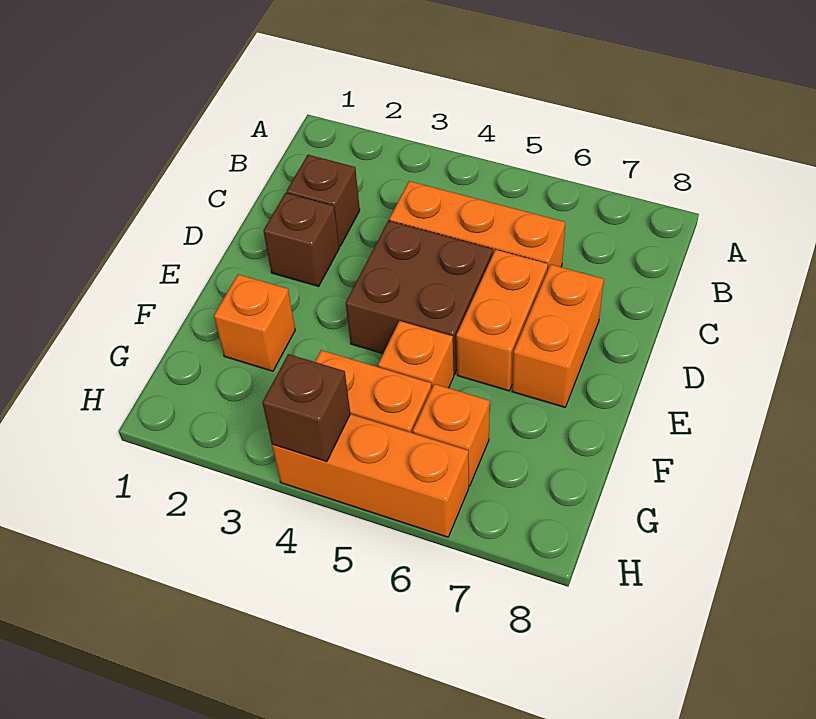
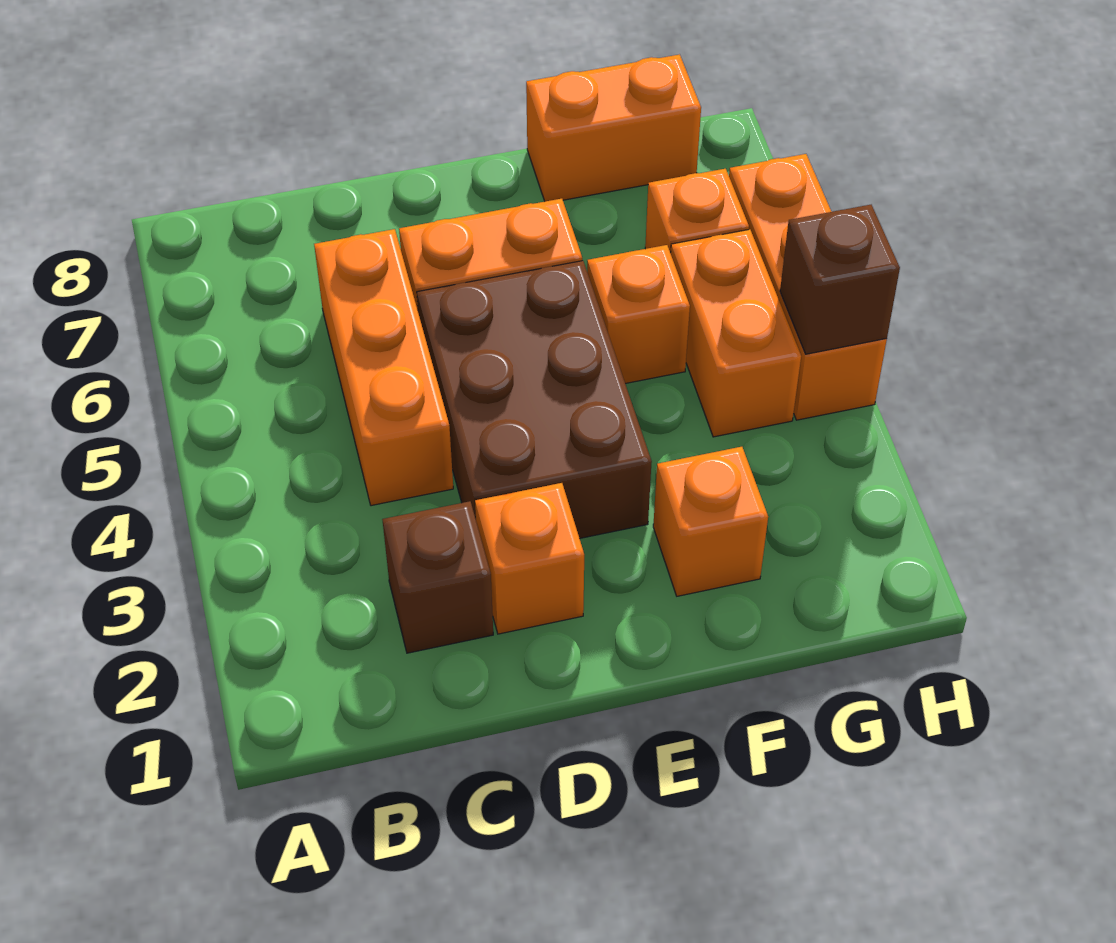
brown 1x1 brick [263,193,339,286] -> orange 1x1 brick [475,483,584,634]
brown 2x2 brick [346,221,493,375] -> brown 2x3 brick [417,261,652,538]
orange 1x2 brick [512,265,604,407] -> orange 1x2 brick moved to [526,54,701,201]

